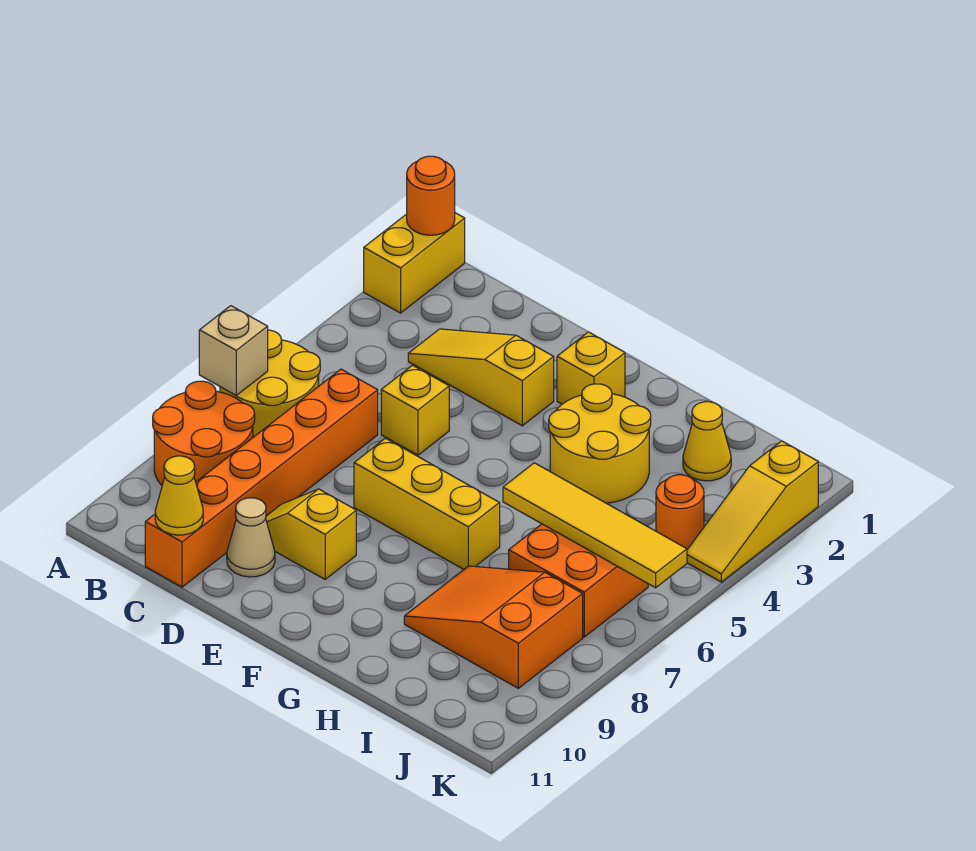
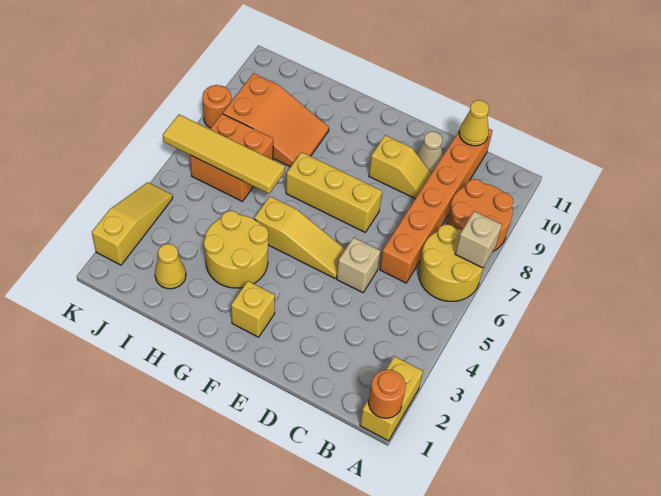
yellow 1x3 slope [408,329,554,426] -> yellow 1x3 slope moved to [254,196,345,278]
yellow 1x1 brick [381,365,449,455] -> tan 1x1 brick [337,237,380,293]
orange 1x1 round brick [656,475,704,549] -> orange 1x1 round brick moved to [202,85,231,128]

